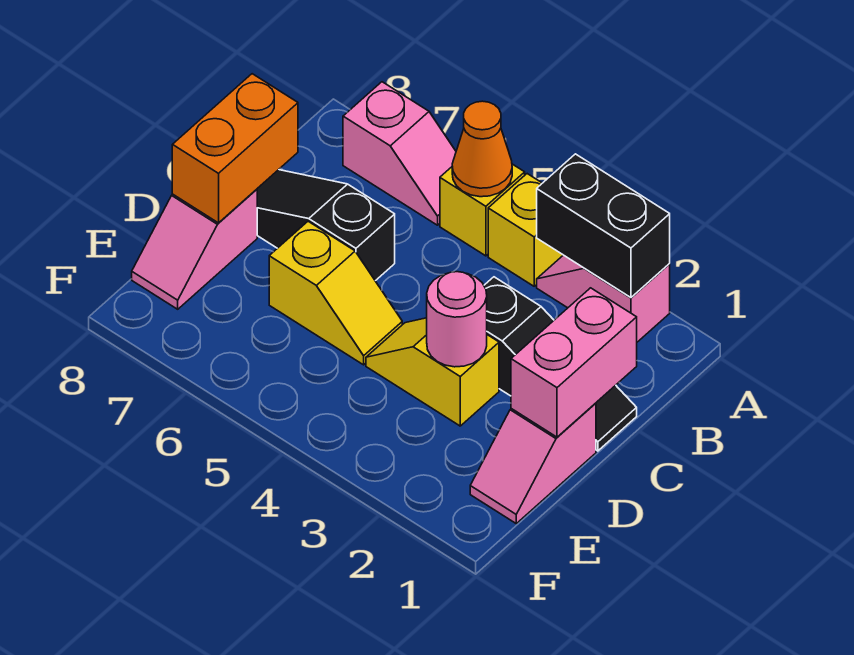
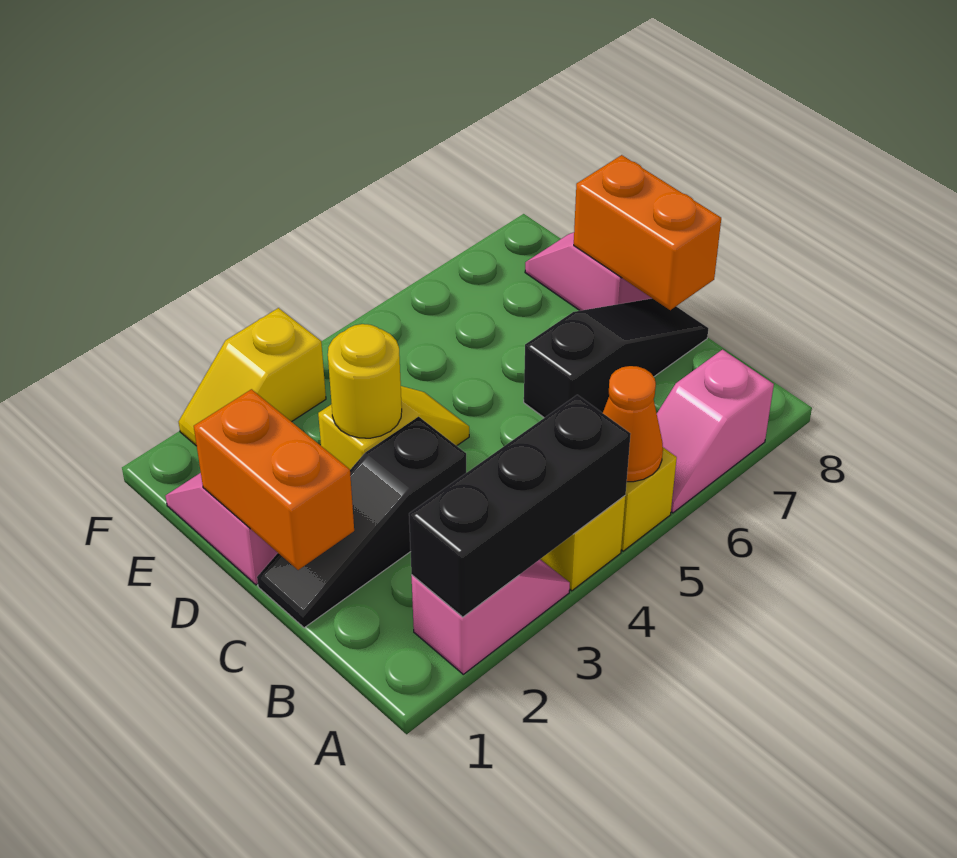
black 1x2 brick [537,154,670,297] -> black 1x3 brick [409,395,631,617]
pink 1x2 brick [511,288,637,437] -> orange 1x2 brick [194,389,354,570]
pink 1x1 round brick [427,272,487,367] -> yellow 1x1 round brick [328,324,402,438]
yellow 1x2 slope [269,221,402,365] -> yellow 1x2 slope moved to [178,308,326,446]

